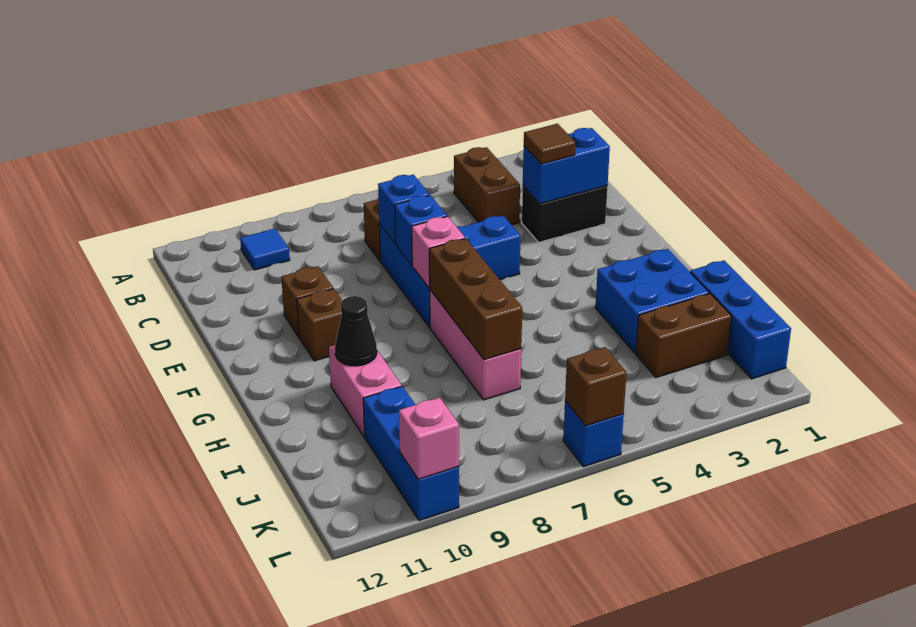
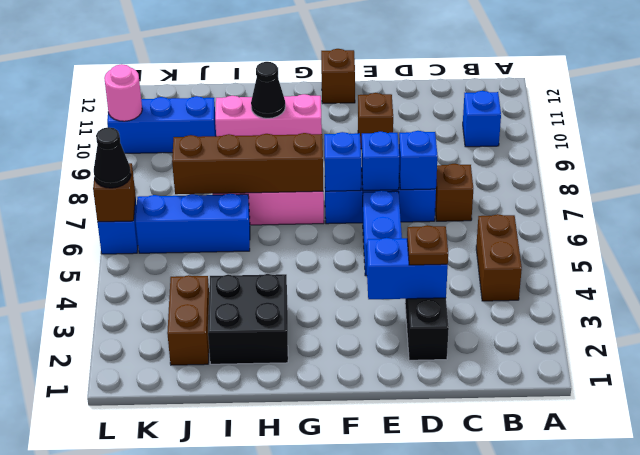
brown 1x2 brick [454,147,520,225] -> brown 1x2 brick turned to [476,214,522,301]
blue 1x1 tile [240,229,290,270] -> blue 1x1 brick [463,91,501,147]
blue 1x2 brick [523,128,610,204] -> blue 1x2 brick turned to [367,238,448,299]
brown 1x1 tile [524,124,575,164] -> brown 1x1 plate [407,225,448,265]
pink 1x1 brick [412,216,465,288] -> blue 1x1 brick [324,132,361,191]
brown 1x1 brick [297,289,342,361] -> brown 1x1 brick moved to [321,49,355,103]
brown 1x3 brick [429,238,522,360] -> brown 1x4 brick [172,133,323,194]
blue 2x2 brick [595,249,709,353] -> black 2x2 brick [208,274,288,364]
pink 1x2 brick [329,345,402,437] -> pink 1x3 brick [215,94,322,136]
blue 1x3 brick [690,261,791,379] -> blue 1x3 brick moved to [136,193,250,253]
none -> black 1x1 cone [94,127,131,188]
pink 1x1 brick [399,398,459,479] -> pink 1x1 round brick [104,64,142,121]

